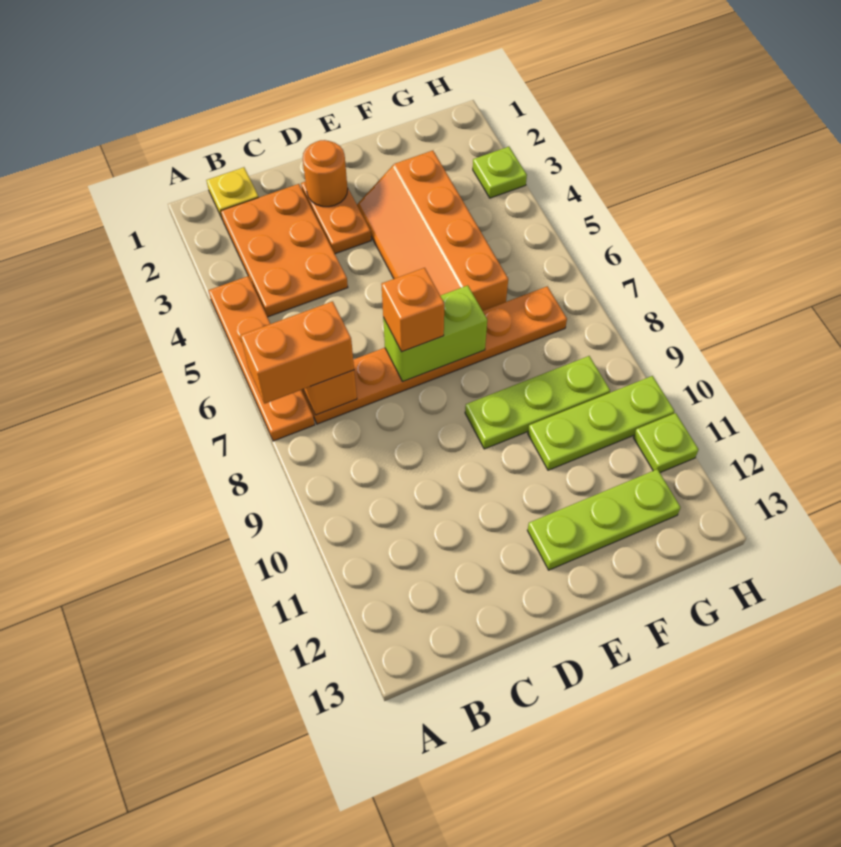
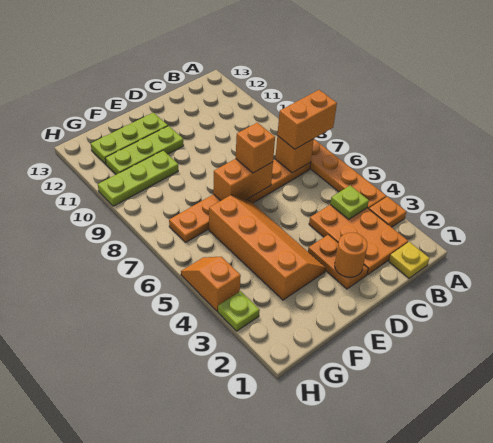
none -> orange 1x1 plate [369,197,406,227]
lime 1x2 brick [383,285,487,382] -> orange 1x2 brick [213,159,273,201]
lime 1x3 plate [465,356,610,449] -> lime 1x3 plate moved to [105,126,184,174]
none -> orange 1x2 slope [181,257,241,311]
lime 1x1 plate [633,413,699,473] -> lime 1x1 plate moved to [330,186,369,219]

